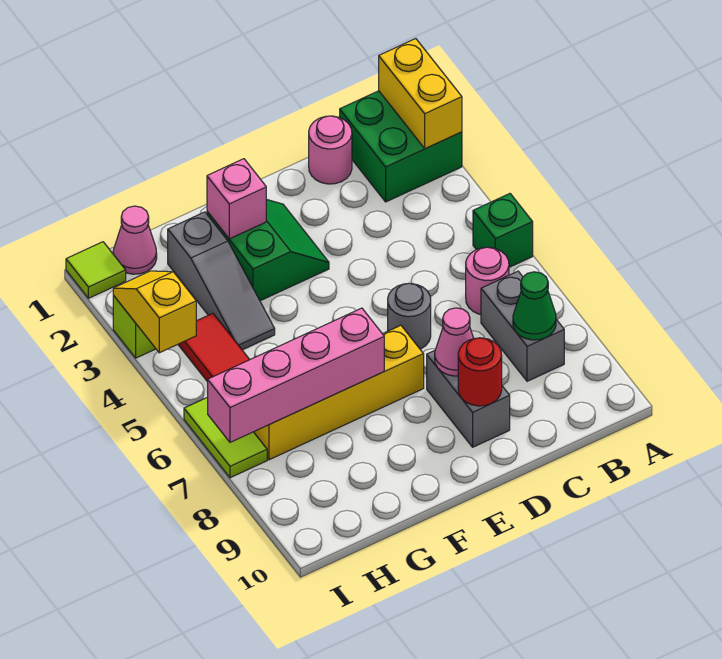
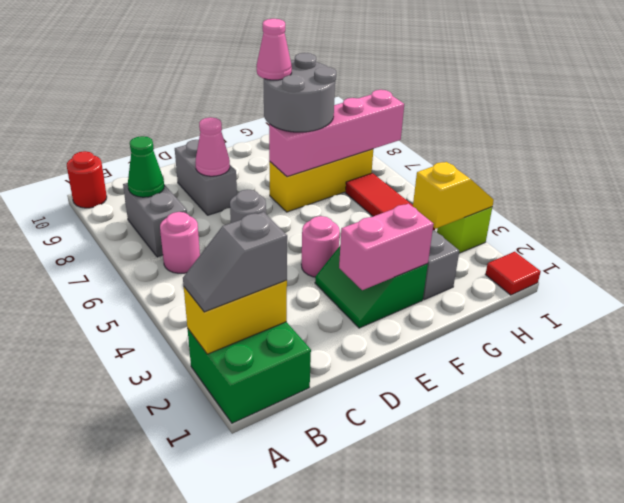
yellow 1x2 brick [379,39,462,148] -> yellow 1x2 brick turned to [184,280,287,354]
none -> grey 1x2 slope [183,212,287,312]
green 1x1 brick [473,194,533,267] -> none
pink 1x1 round brick [309,116,352,184] -> pink 1x1 round brick moved to [301,216,340,277]
red 1x1 round brick [458,338,502,406] -> red 1x1 round brick moved to [67,151,107,208]
yellow 1x4 brick [254,325,424,460] -> yellow 1x3 brick [269,149,373,212]
pink 1x1 brick [207,159,266,239] -> pink 1x2 brick [339,204,433,290]
none -> grey 2x2 round brick [264,53,336,132]
pink 1x1 cone [113,206,157,274] -> pink 1x1 cone moved to [257,19,292,80]
lime 1x1 tile [66,242,126,298] -> red 1x1 tile [485,252,541,295]
yellow 1x2 slope [113,271,196,353] -> yellow 1x2 slope turned to [413,162,494,229]
lime 1x2 tile [184,397,267,478] -> none

